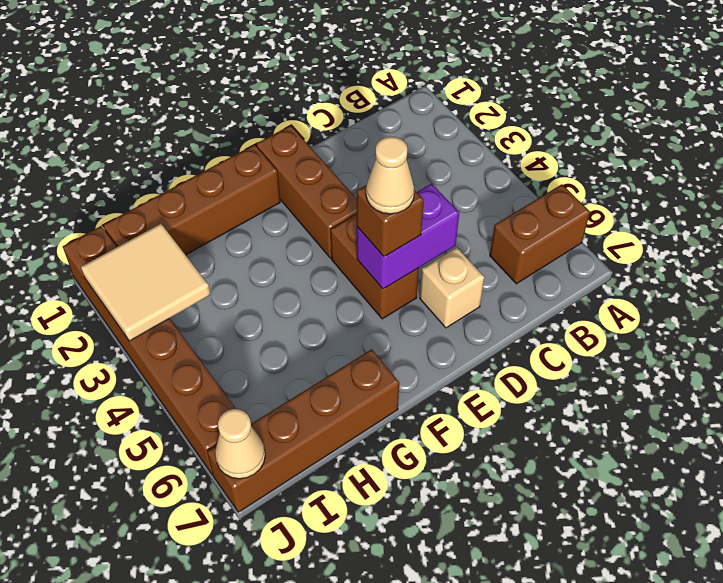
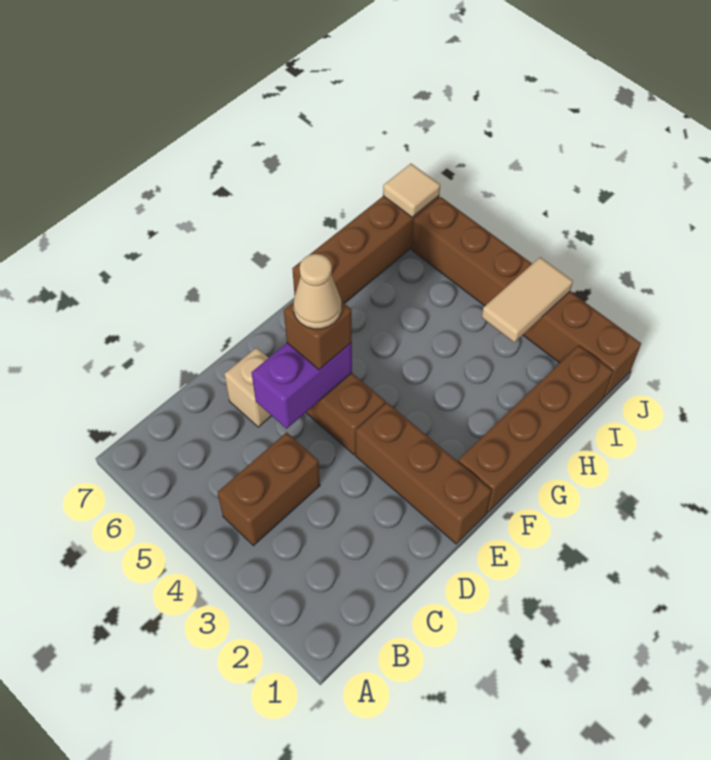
brown 1x2 brick [490,184,590,284] -> brown 1x2 brick moved to [217,432,320,546]
tan 2x2 tile [81,224,210,341] -> tan 1x2 tile [482,257,573,342]
tan 1x1 cone [215,409,265,479] -> tan 1x1 tile [383,164,440,217]

